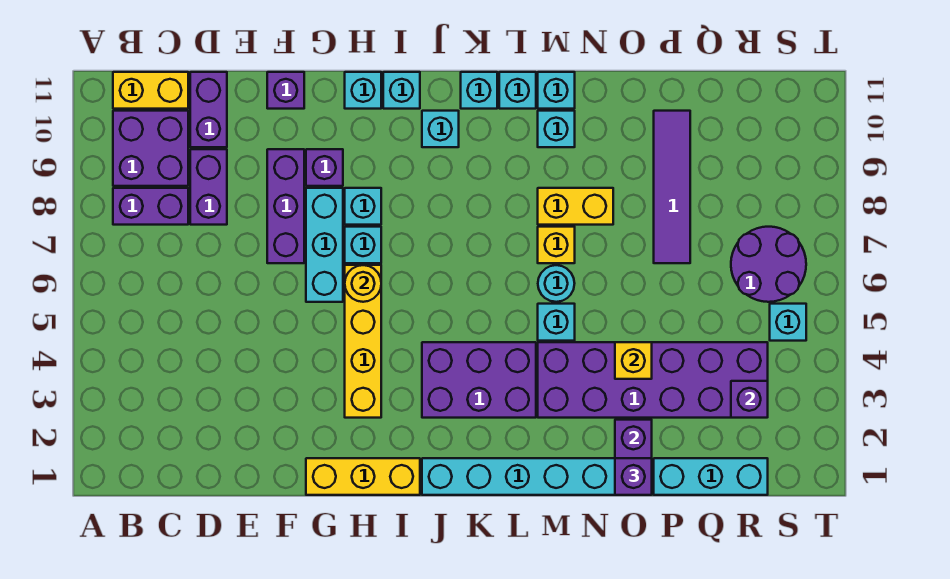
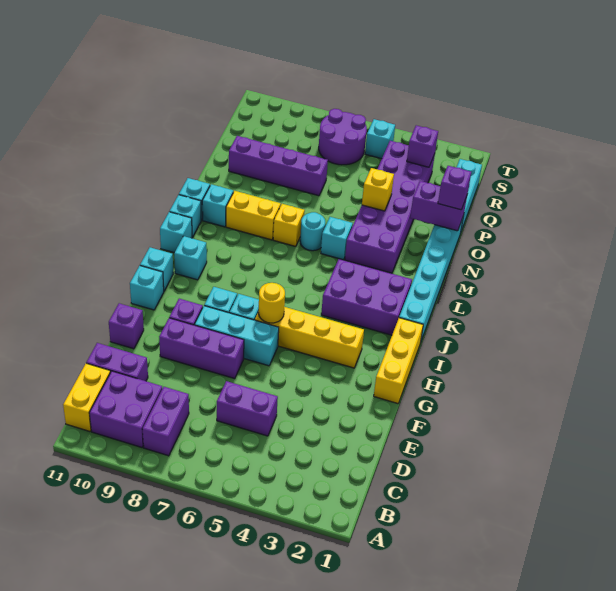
purple 1x2 brick [190,149,227,225] -> purple 1x2 brick moved to [217,381,278,436]
purple 2x3 brick [422,342,536,418] -> purple 2x3 brick turned to [321,259,412,335]
yellow 1x2 brick [538,188,613,225] -> yellow 1x2 brick turned to [226,191,281,240]
purple 1x4 tile [654,111,690,263] -> purple 1x4 brick [229,136,328,196]

